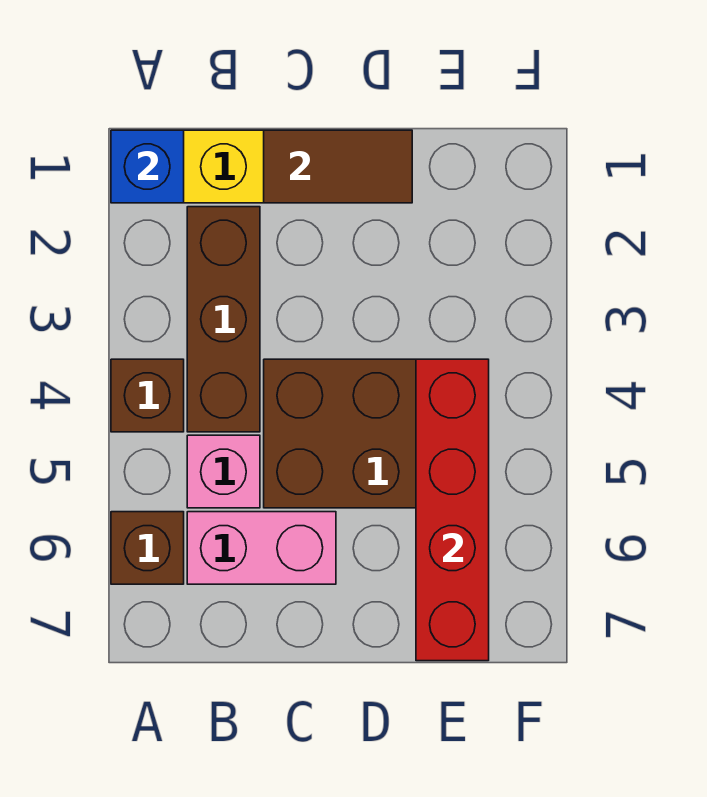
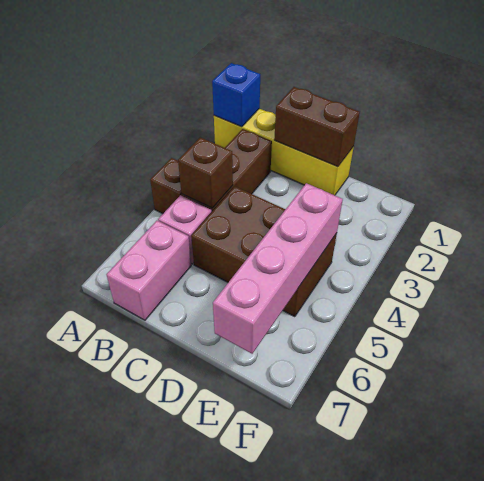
brown 1x1 brick [111,512,184,584] -> brown 1x1 brick moved to [178,137,233,208]
pink 1x2 brick [187,512,336,584] -> pink 1x2 brick turned to [106,221,191,320]
brown 1x2 tile [264,130,412,203] -> brown 1x2 brick [274,87,360,167]
red 1x4 brick [416,359,489,661] -> pink 1x4 brick [213,183,343,354]

